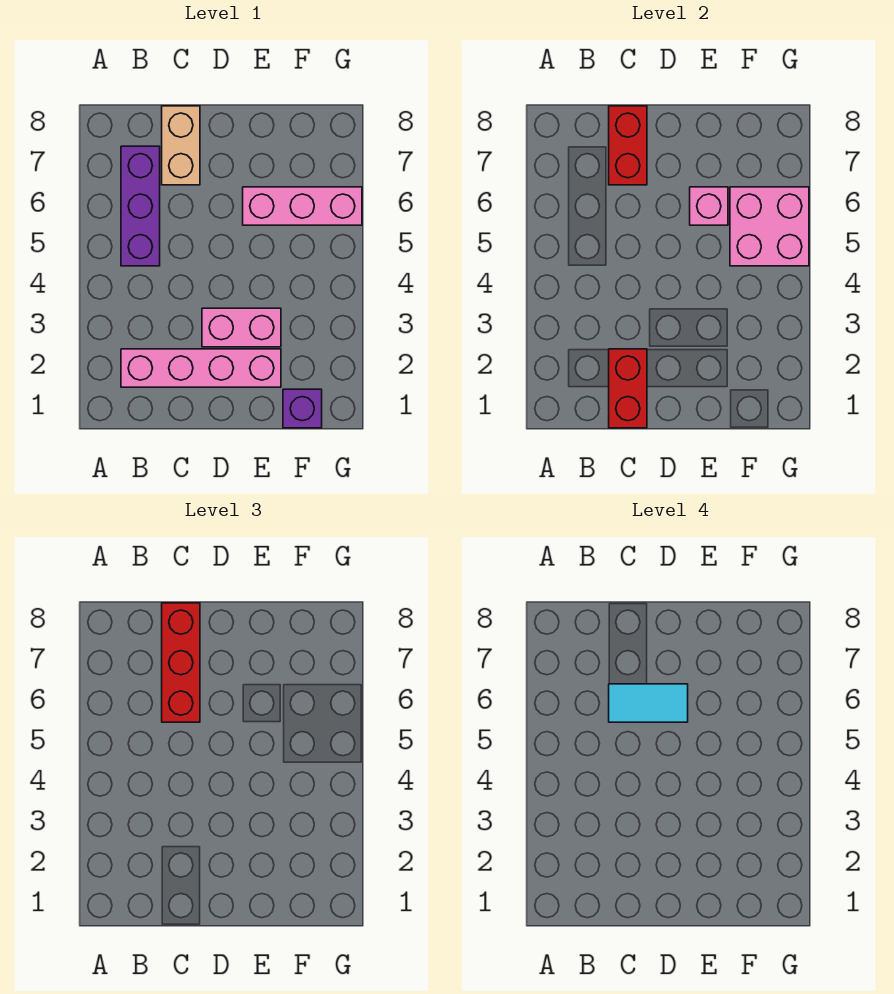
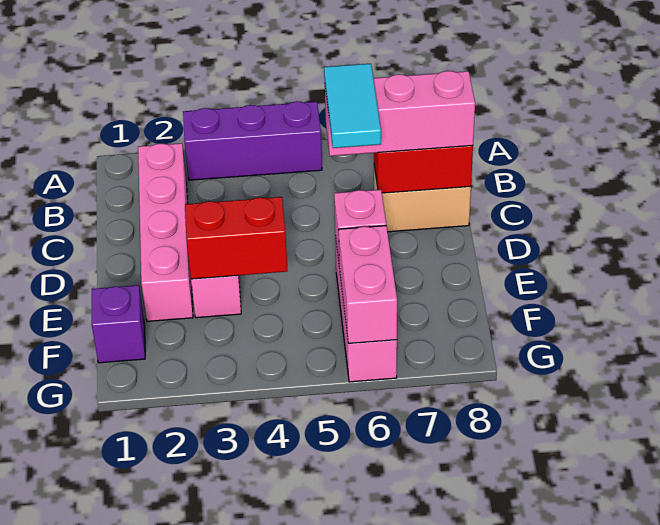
purple 1x3 brick [121,146,160,266] -> purple 1x3 brick moved to [183,102,322,180]
red 1x2 brick [609,349,647,428] -> red 1x2 brick moved to [185,197,288,279]
red 1x3 brick [162,603,200,722] -> pink 1x3 brick [325,71,475,156]
pink 2x2 brick [730,187,809,266] -> pink 1x2 brick [339,226,397,343]

